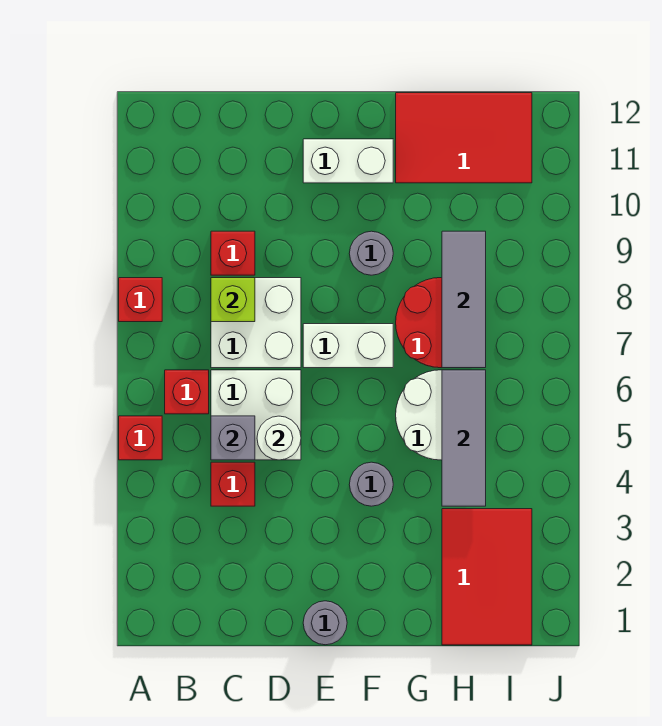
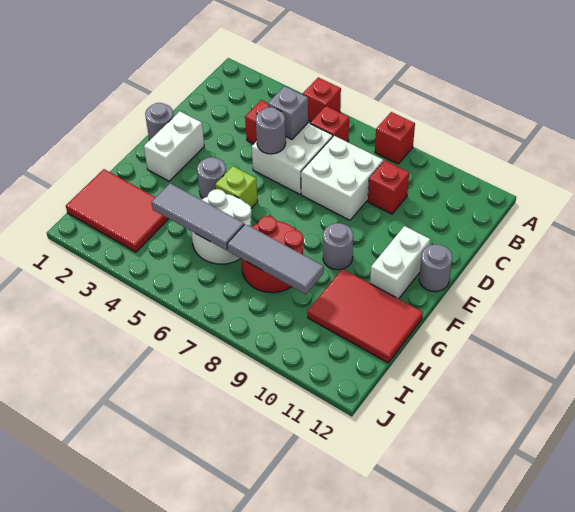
lime 1x1 brick [211,278,255,322] -> lime 1x1 brick moved to [215,166,258,208]
white 1x1 round brick [257,416,301,460] -> grey 1x1 round brick [256,107,286,154]
white 1x2 brick [303,324,393,368] -> white 1x2 brick moved to [144,111,204,181]
none -> grey 1x1 round brick [419,244,452,292]
red 2x3 tile [396,93,532,183] -> red 2x3 tile turned to [307,269,423,363]

